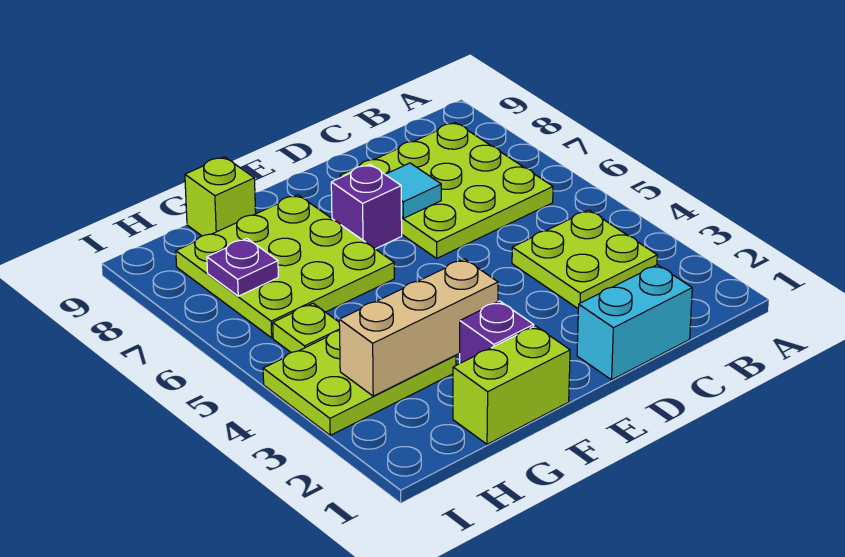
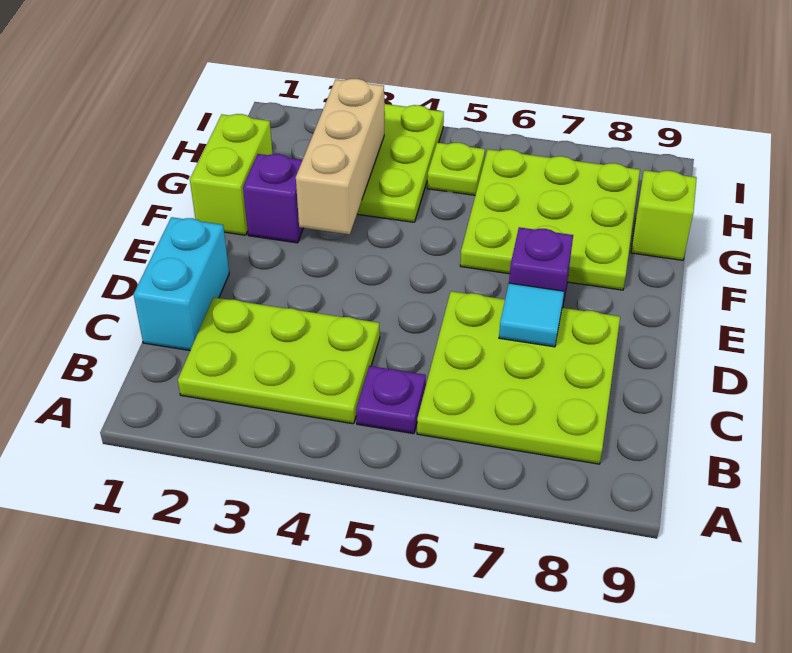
lime 2x2 plate [512,210,657,308] -> lime 2x3 plate [178,297,380,424]
purple 1x1 plate [207,239,278,296] -> purple 1x1 plate moved to [356,366,426,434]

